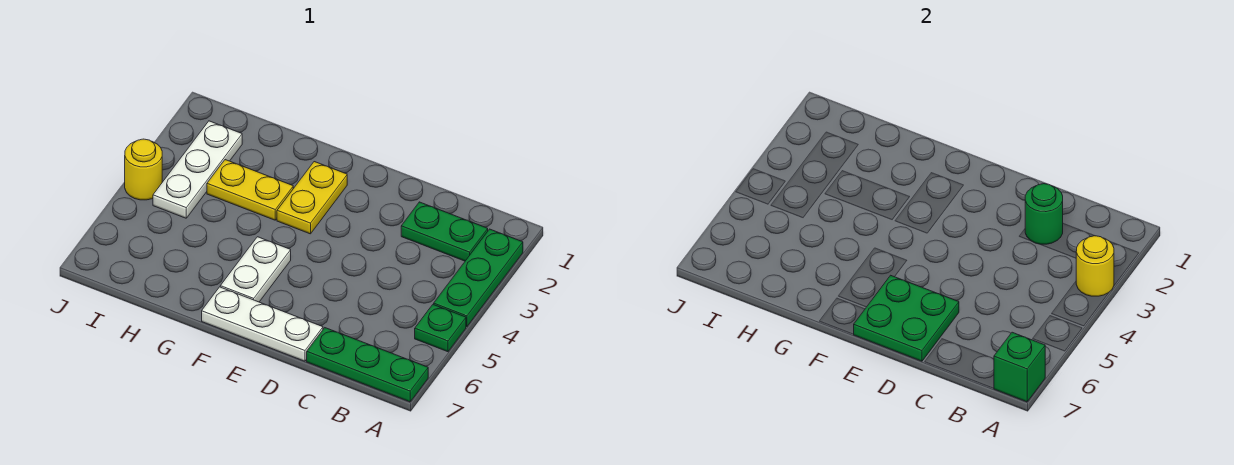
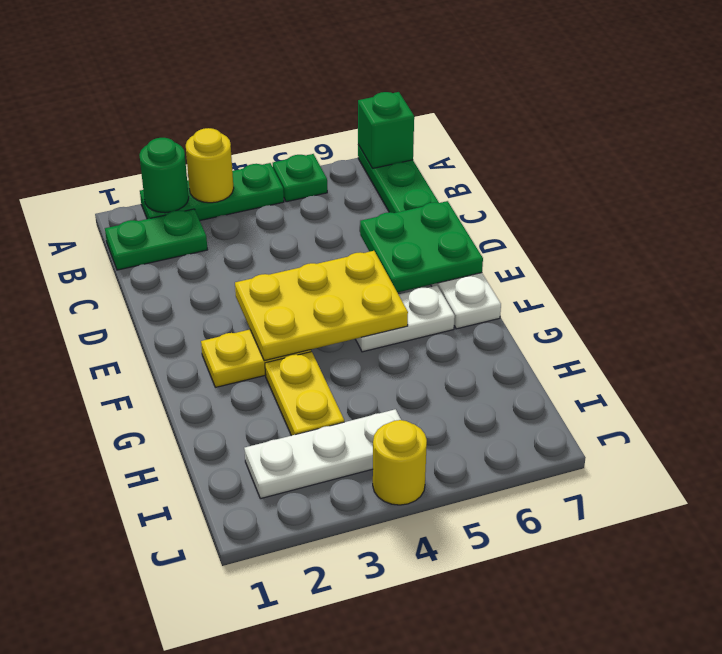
green 1x2 plate [401,202,488,261] -> green 1x2 plate turned to [105,209,208,270]
green 1x1 round brick [1025,184,1063,244] -> green 1x1 round brick moved to [139,138,189,213]
none -> yellow 2x3 plate [235,251,408,361]

